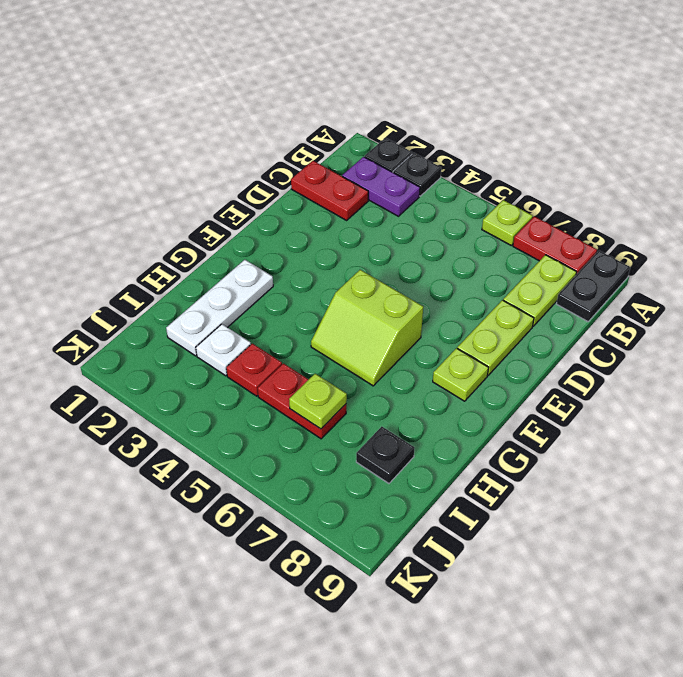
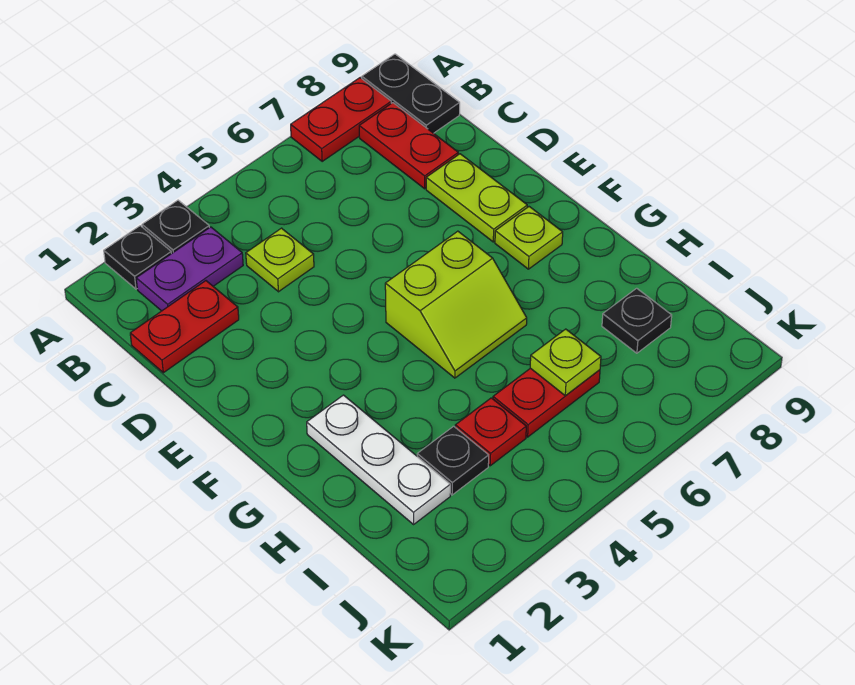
lime 1x1 plate [482,200,533,245] -> lime 1x1 plate moved to [246,228,314,292]
lime 1x2 plate [503,255,577,326] -> red 1x2 plate [359,103,458,189]
white 1x1 plate [196,324,251,376] -> black 1x1 plate [417,426,489,495]

